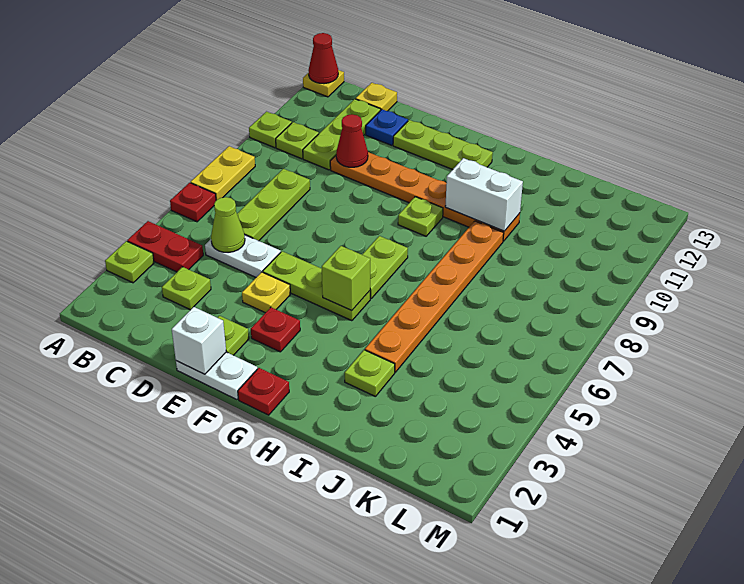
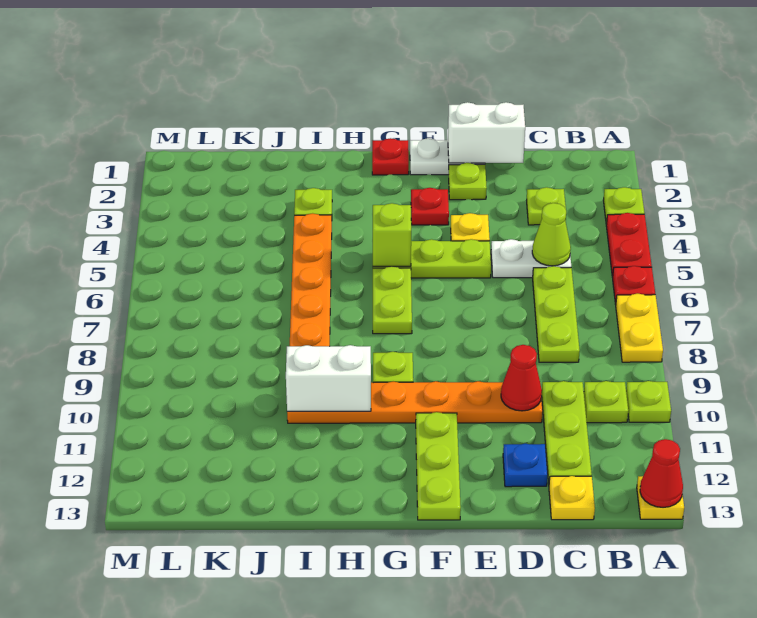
red 1x2 plate [127,221,203,272] -> red 1x2 plate turned to [606,213,652,276]
white 1x1 brick [172,307,226,374] -> white 1x2 brick [448,102,525,163]
lime 1x3 plate [393,120,493,170] -> lime 1x3 plate turned to [416,412,461,520]

